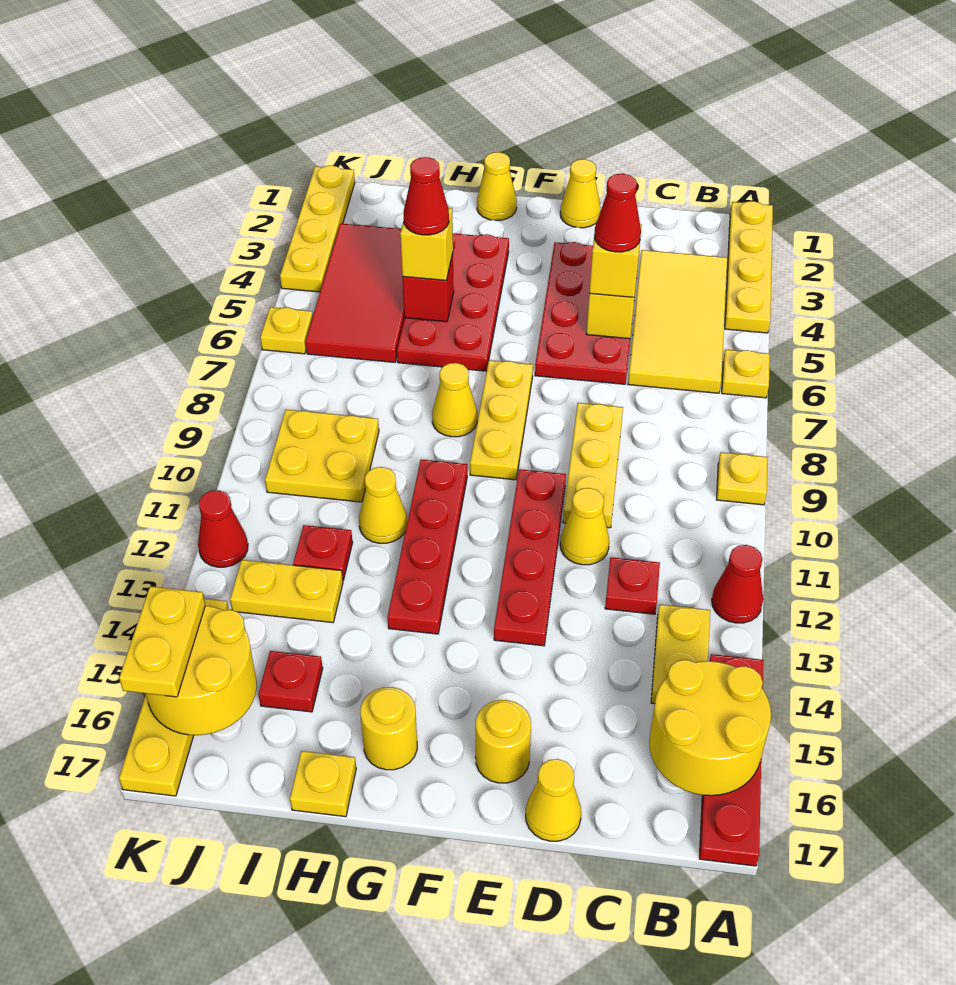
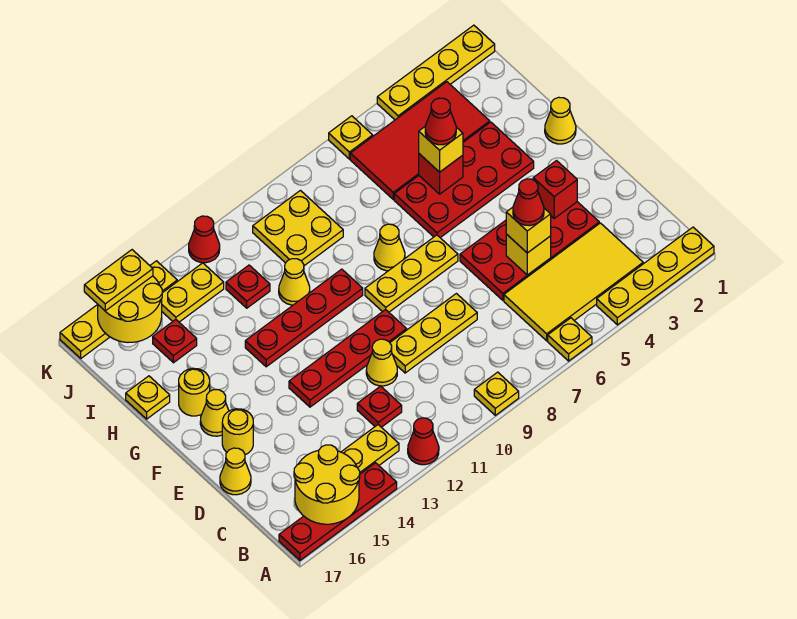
yellow 1x1 cone [560,159,601,228] -> yellow 1x1 cone moved to [200,390,229,436]
none -> red 1x1 brick [533,161,577,218]
yellow 1x2 plate [230,560,343,623] -> yellow 1x2 plate turned to [162,263,224,322]

